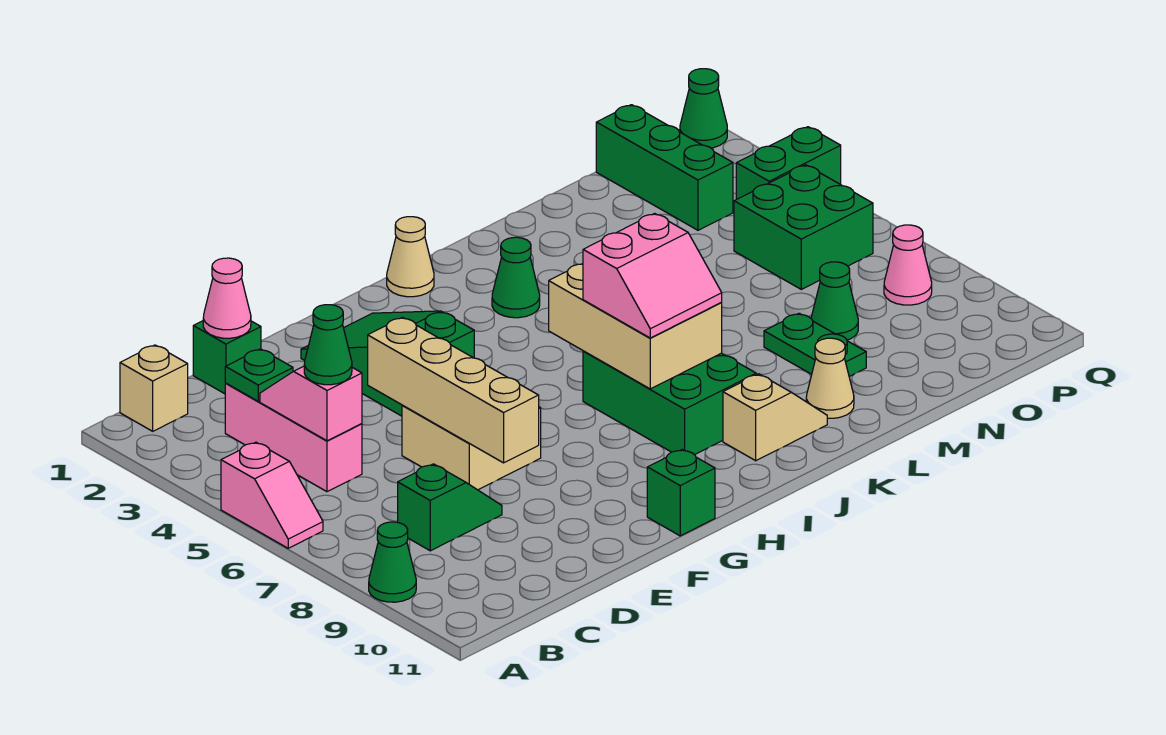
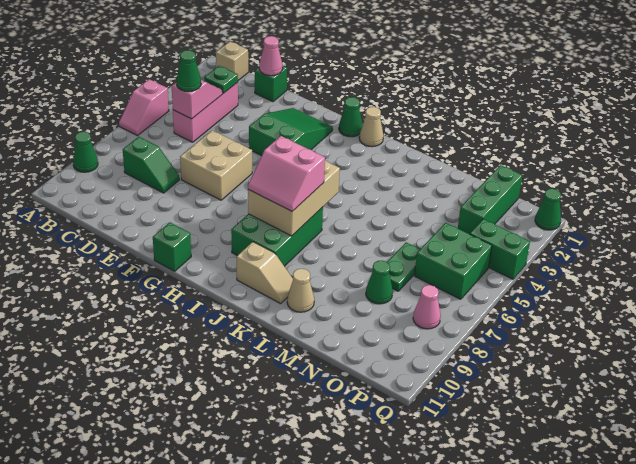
tan 1x4 brick [368,317,539,463] -> none
green 1x1 cone [492,237,540,318] -> green 1x1 cone moved to [339,97,363,137]
green 1x2 plate [764,313,866,377] -> green 1x2 plate moved to [387,242,420,291]

